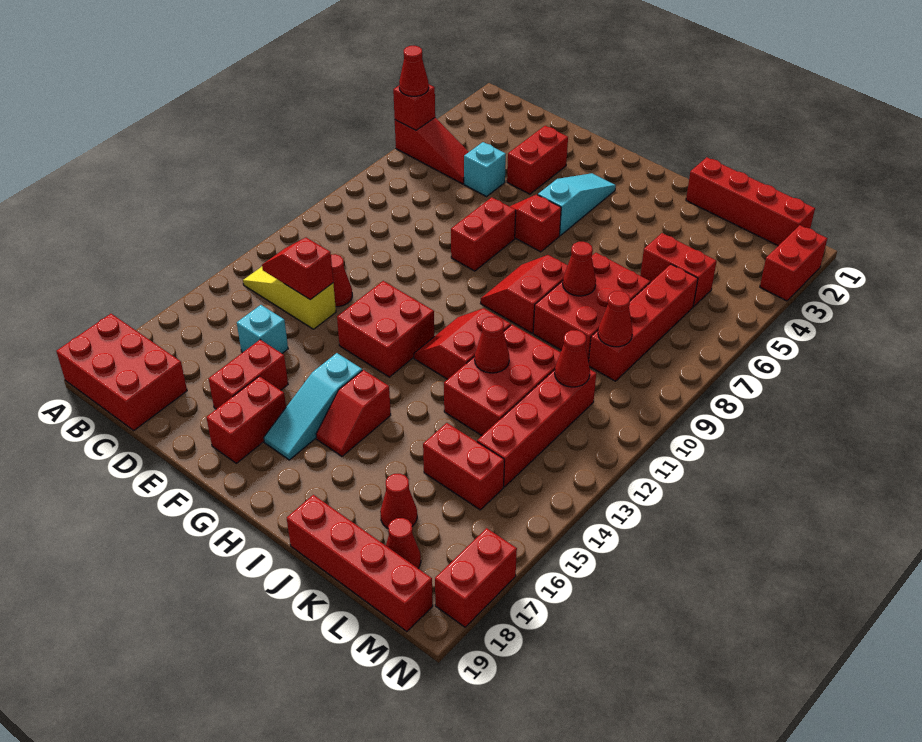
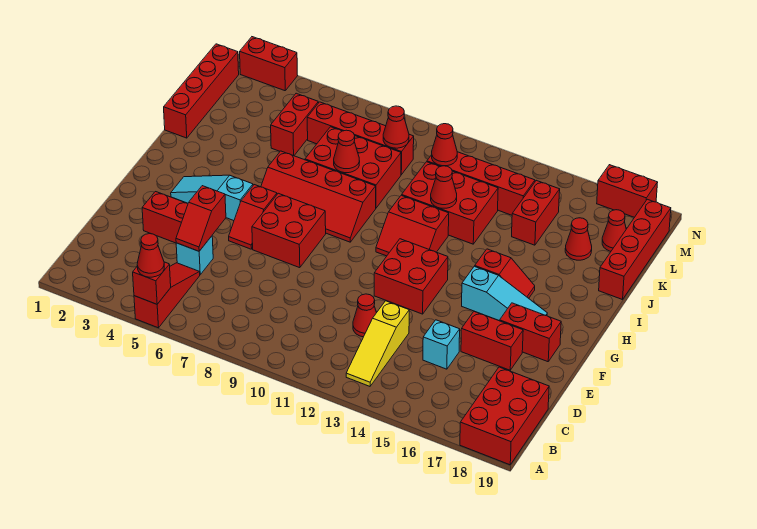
red 1x2 slope [262,238,333,300] -> red 1x2 slope moved to [176,186,226,251]
red 1x2 brick [451,197,516,271] -> red 2x2 brick [252,193,326,268]
red 2x2 slope [481,255,568,333] -> red 2x4 slope [261,151,376,242]

